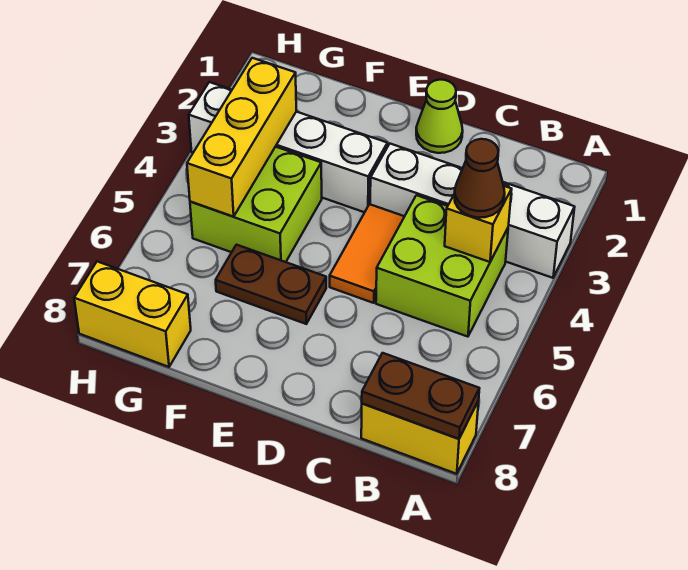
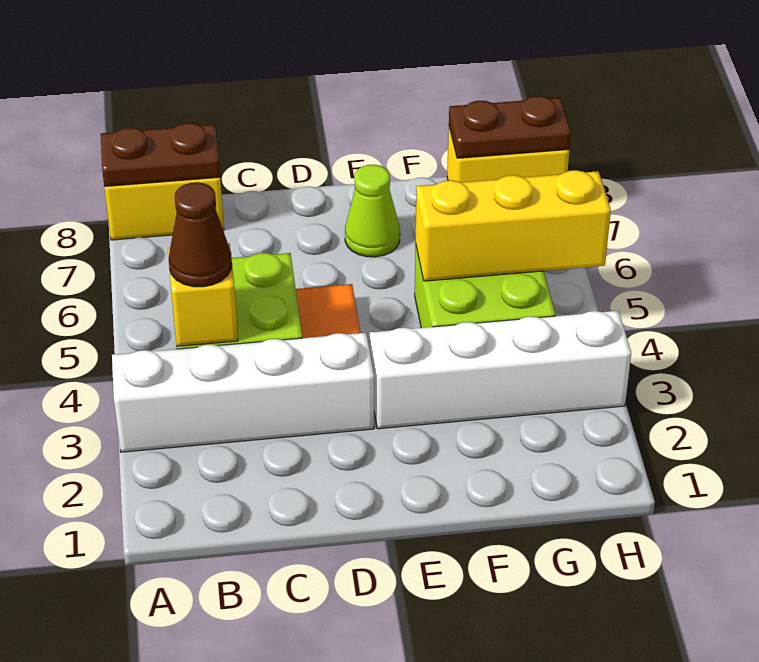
lime 1x1 cone [416,80,463,153] -> lime 1x1 cone moved to [345,165,400,257]
brown 1x2 plate [216,245,326,324] -> brown 1x2 plate moved to [449,96,571,158]
yellow 1x3 brick [187,58,296,217] -> yellow 1x3 brick turned to [416,170,611,281]

